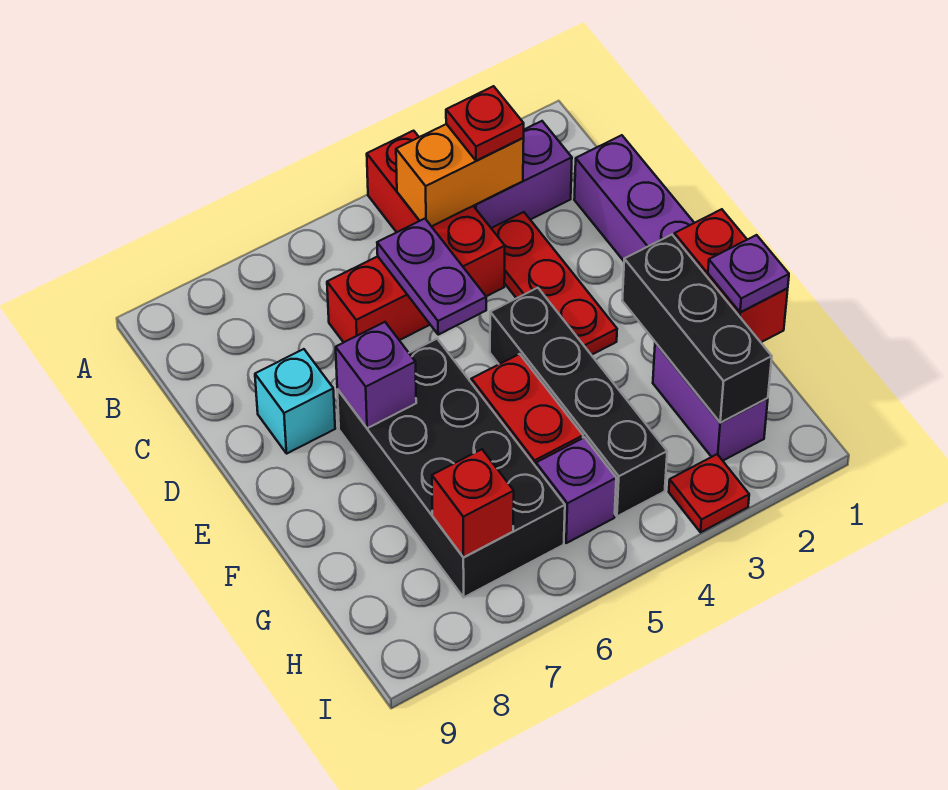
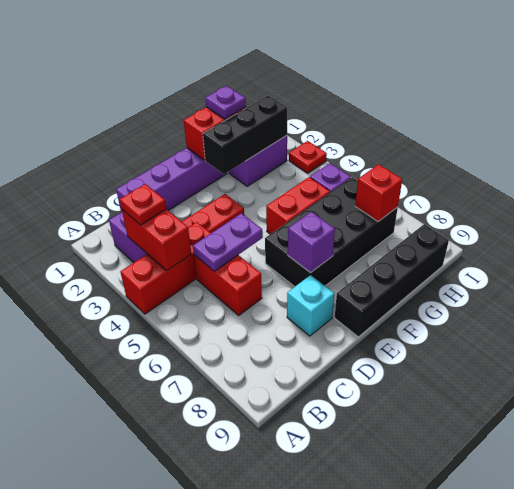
orange 1x2 brick [396,124,524,226] -> red 1x2 brick [122,209,191,270]
black 1x4 brick [490,288,667,516] -> black 1x4 brick moved to [335,224,449,337]

